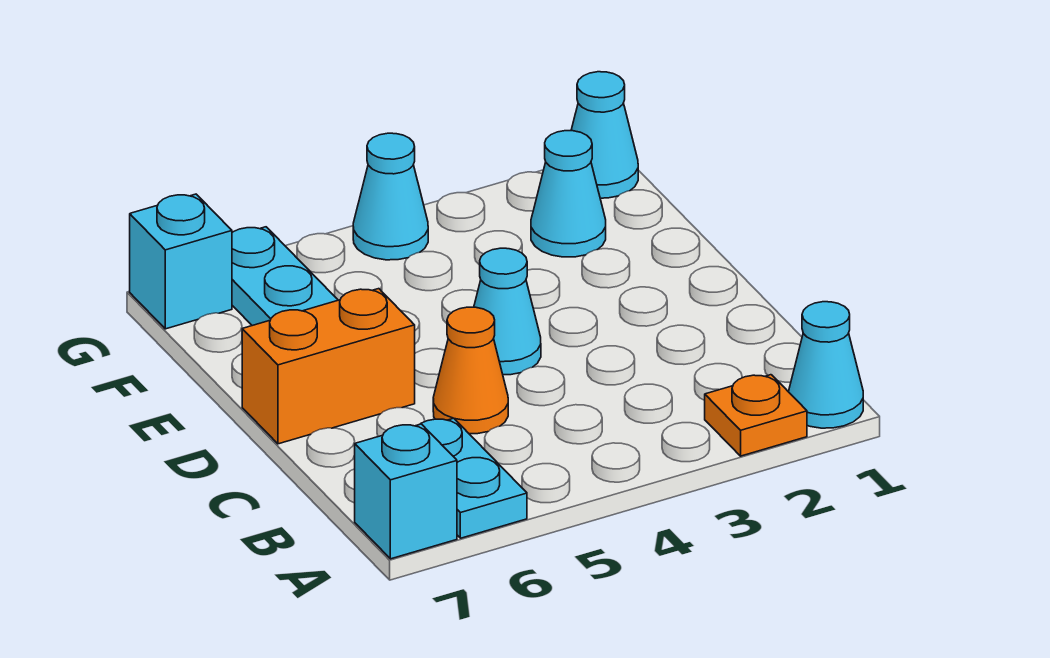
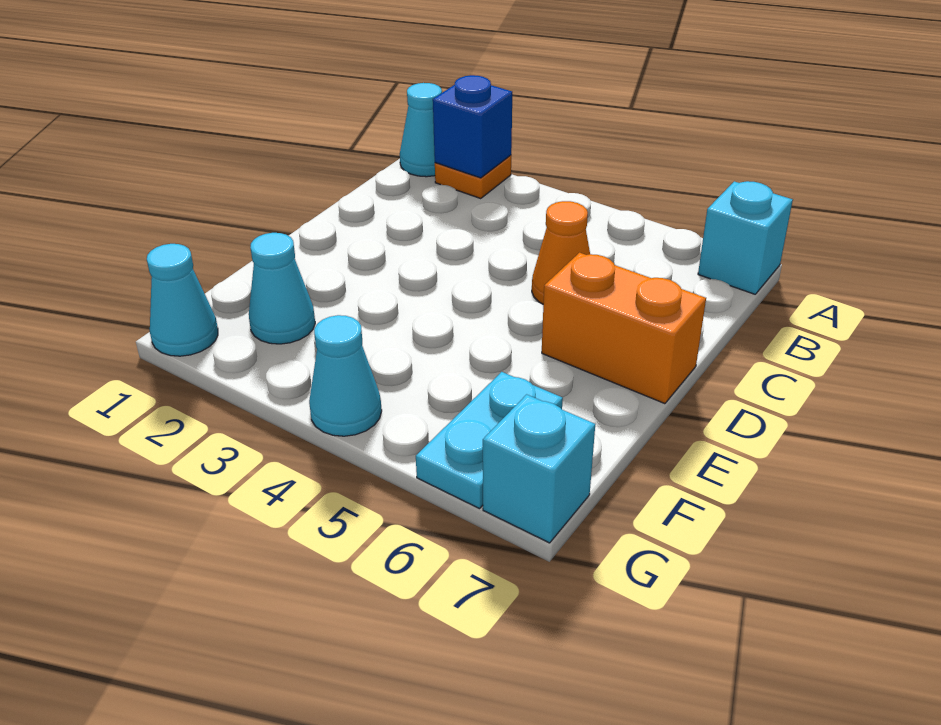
none -> blue 1x1 brick [433,75,512,178]
cyan 1x2 plate [421,418,527,538] -> none
cyan 1x1 cone [474,248,541,375] -> none

